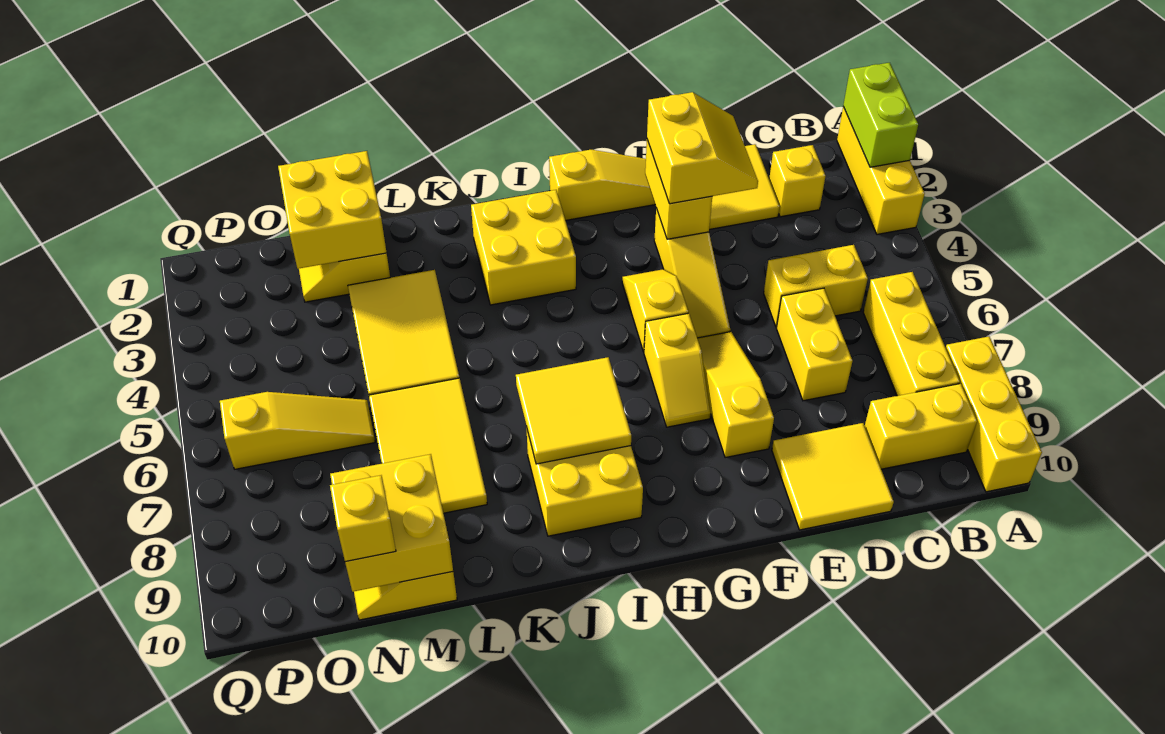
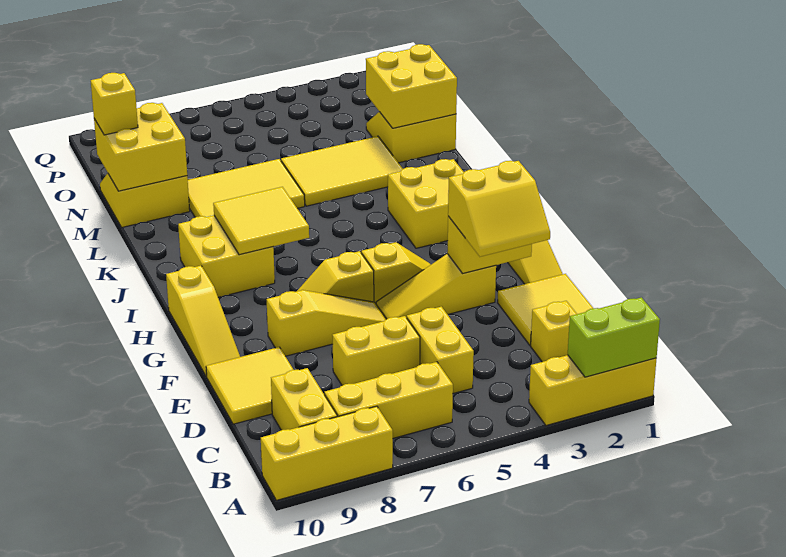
yellow 1x3 slope [220,392,375,469] -> yellow 1x3 slope moved to [166,266,240,377]

